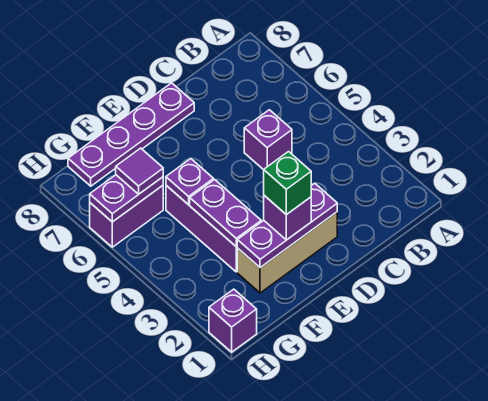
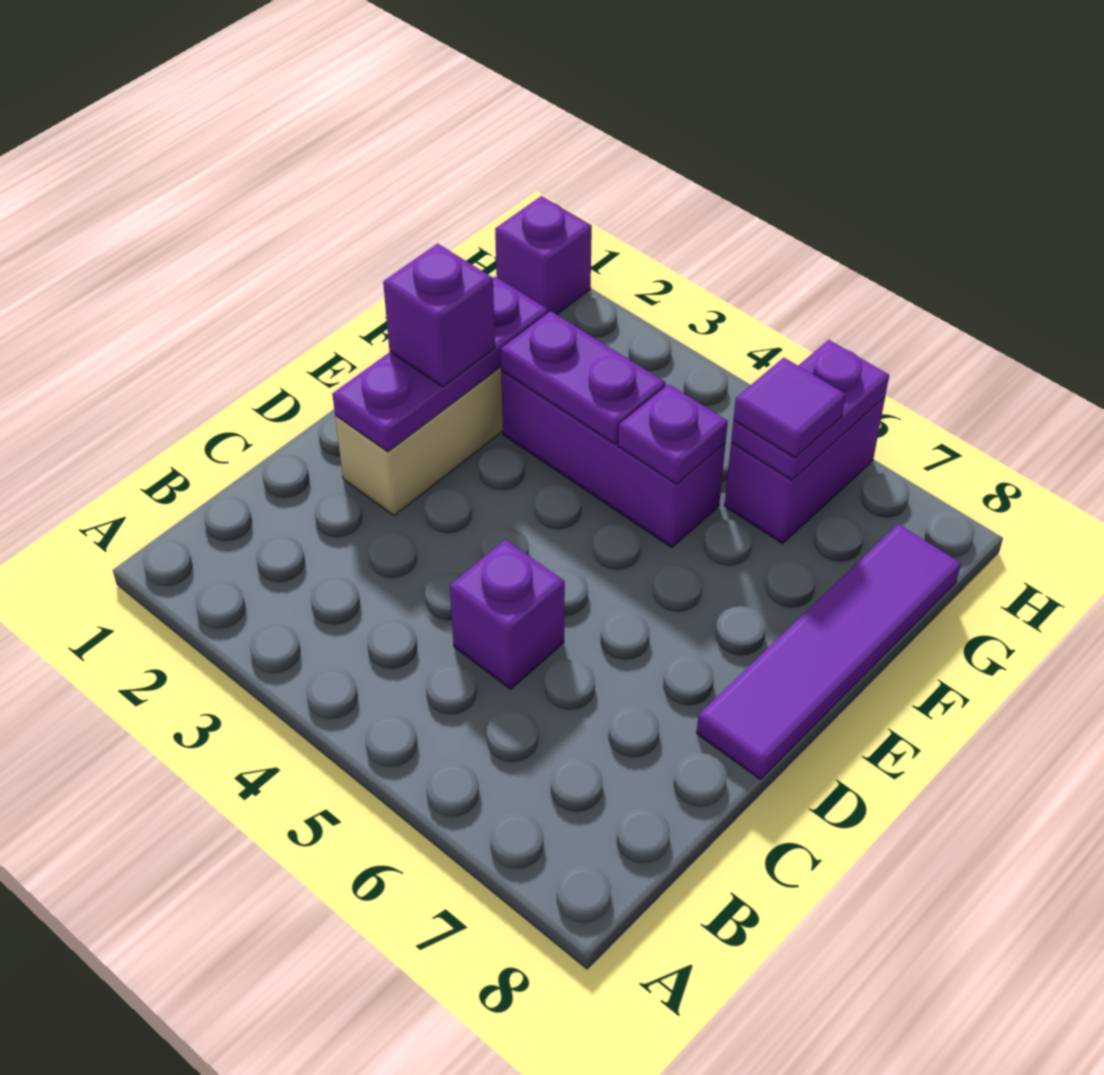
purple 1x4 plate [68,83,194,186] -> purple 1x4 tile [697,524,961,779]
green 1x1 brick [264,152,311,215] -> none

